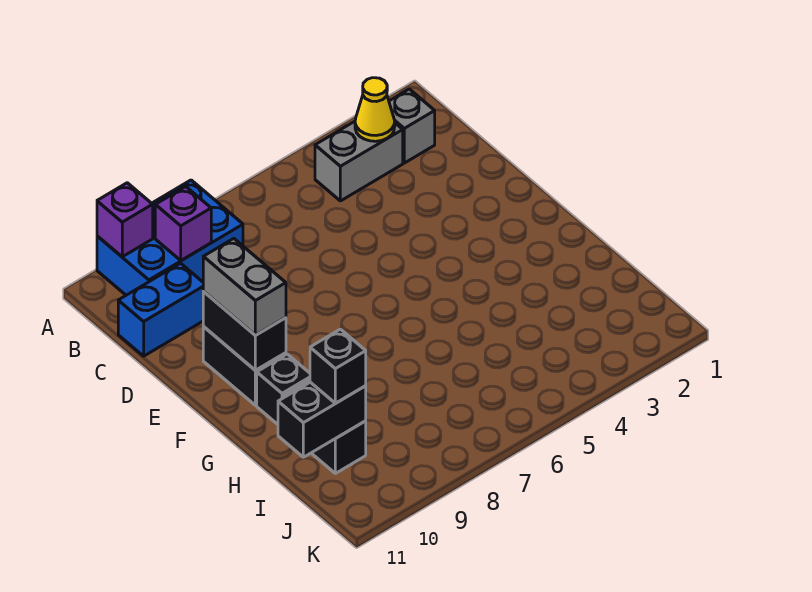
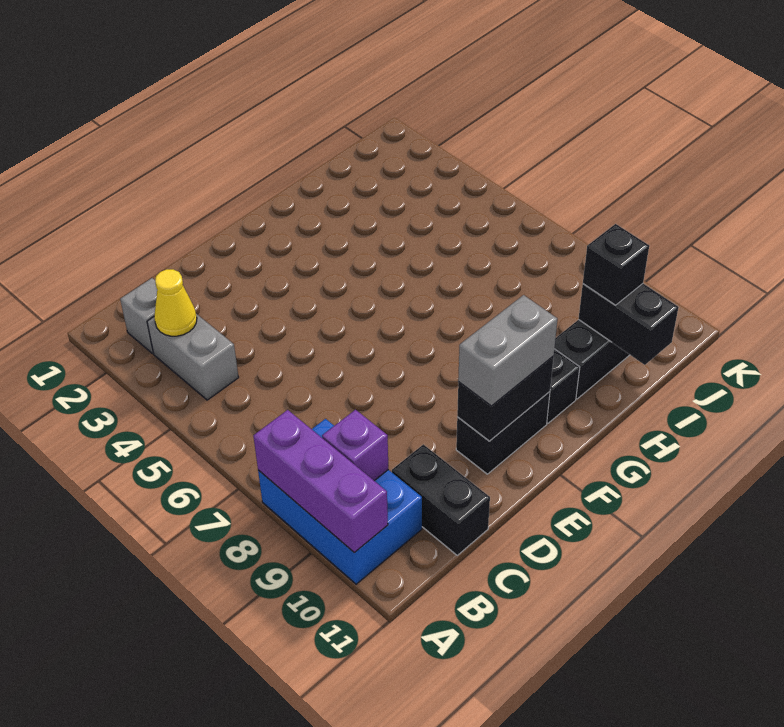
purple 1x1 brick [97,183,153,257] -> purple 1x3 brick [253,410,388,553]
blue 1x2 brick [118,263,204,356] -> black 1x2 brick [392,444,490,555]

